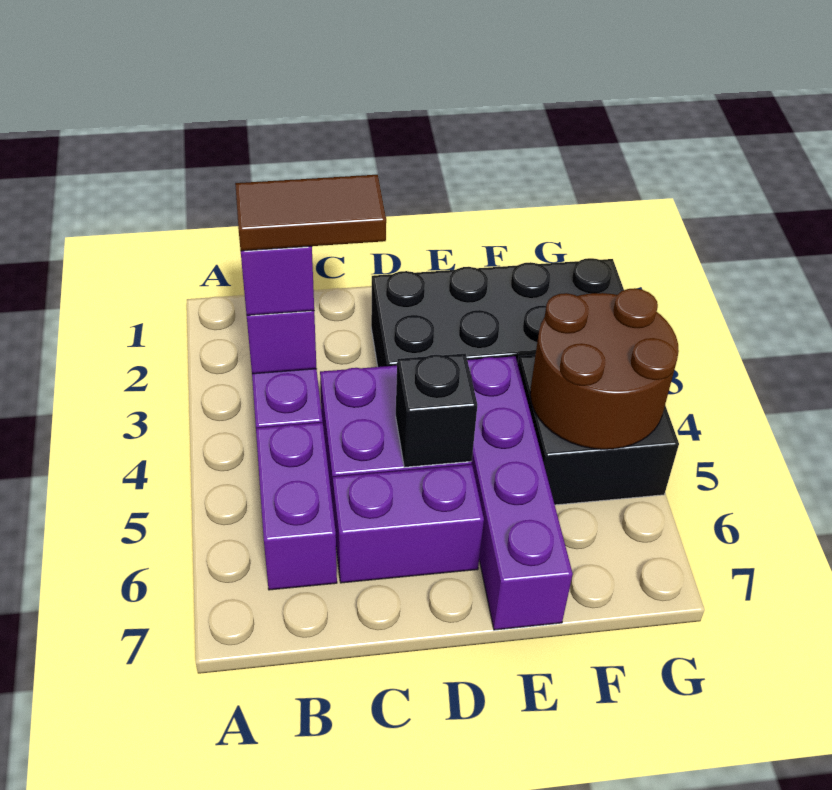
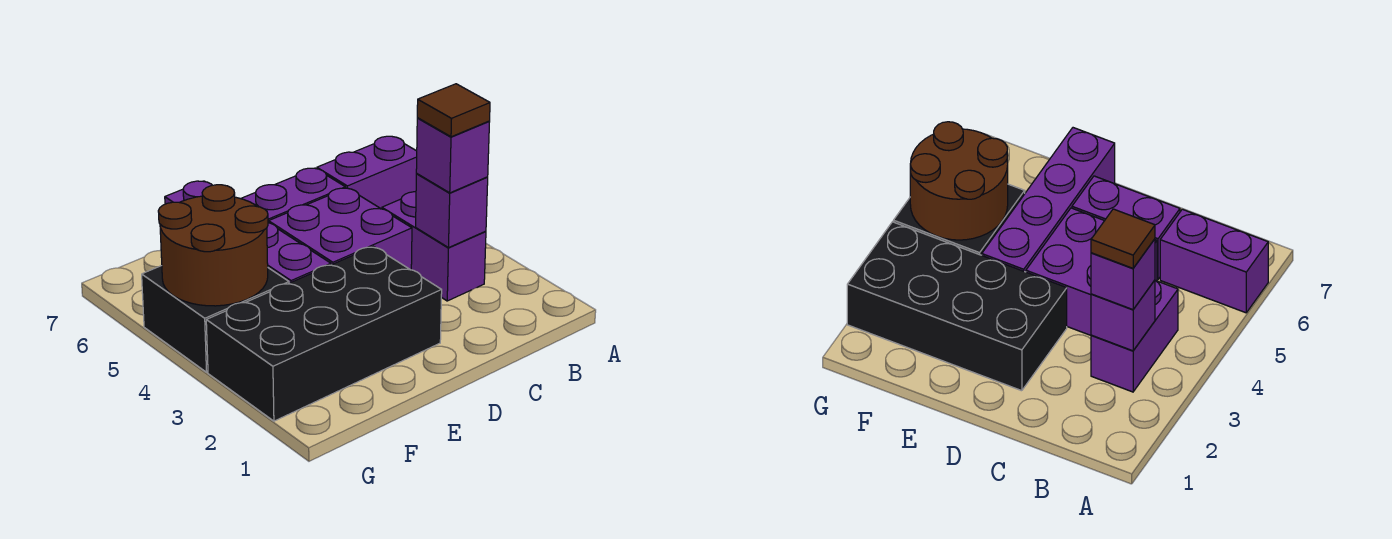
brown 1x2 tile [235,175,386,251] -> brown 1x1 tile [417,84,490,137]
purple 1x2 brick [256,423,337,590] -> purple 1x2 brick turned to [317,136,417,209]
black 1x1 brick [396,353,477,467] -> none

